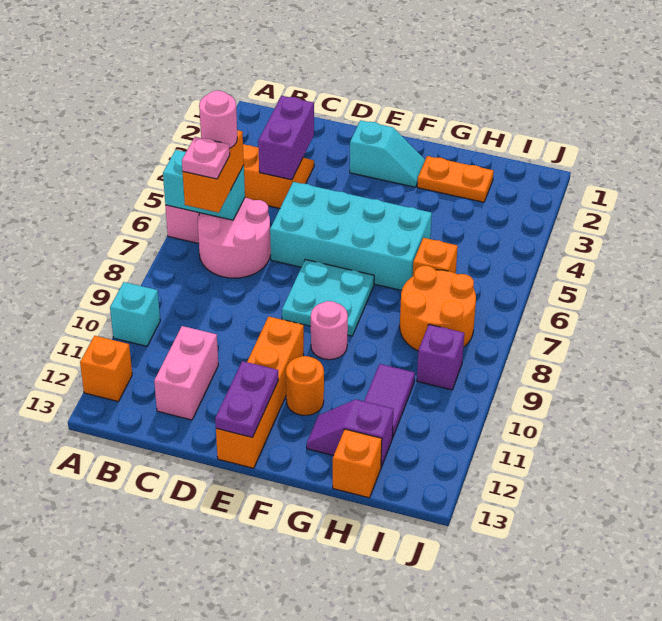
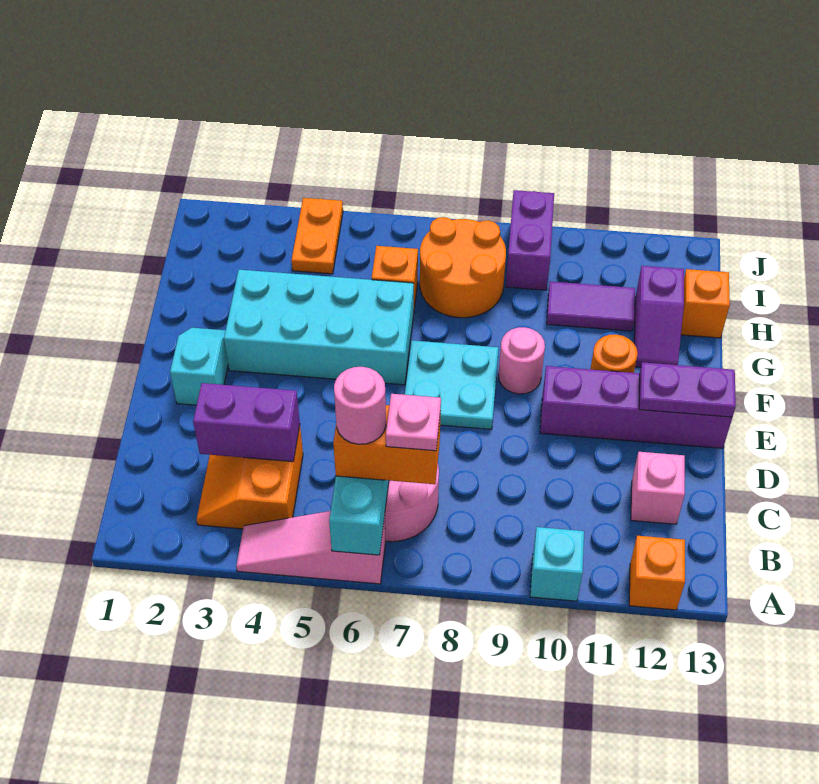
pink 1x2 brick [154,326,218,420] -> pink 1x1 brick [631,452,685,524]
cyan 2x4 brick [270,182,432,290] -> cyan 2x4 brick turned to [224,270,414,385]
orange 1x4 brick [216,316,304,468] -> purple 1x4 brick [540,366,732,448]
orange 1x2 plate [417,156,494,202] -> orange 1x2 plate moved to [291,198,343,274]
purple 1x1 brick [417,325,464,390] -> purple 1x2 brick [506,190,554,290]

